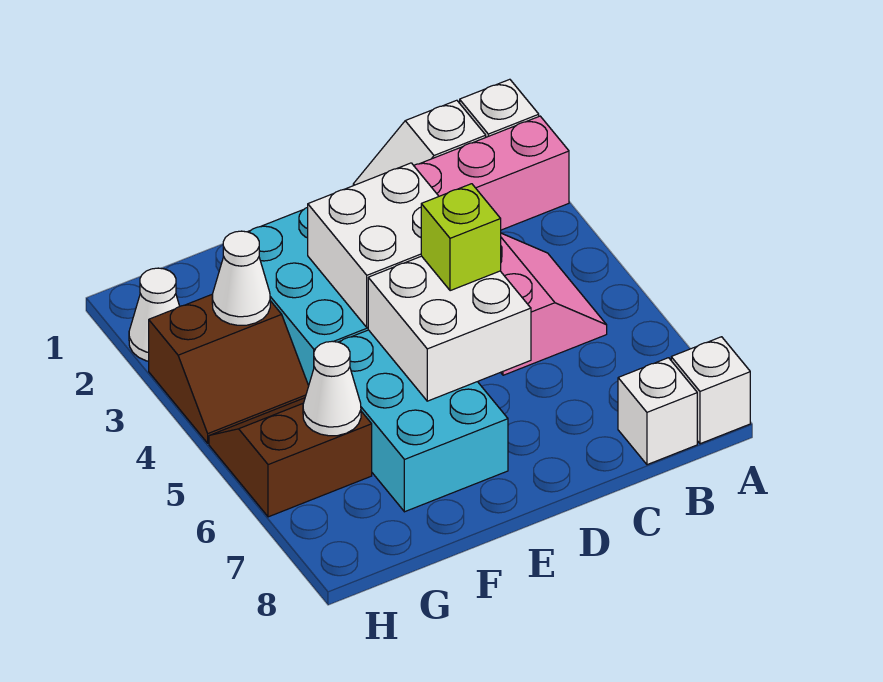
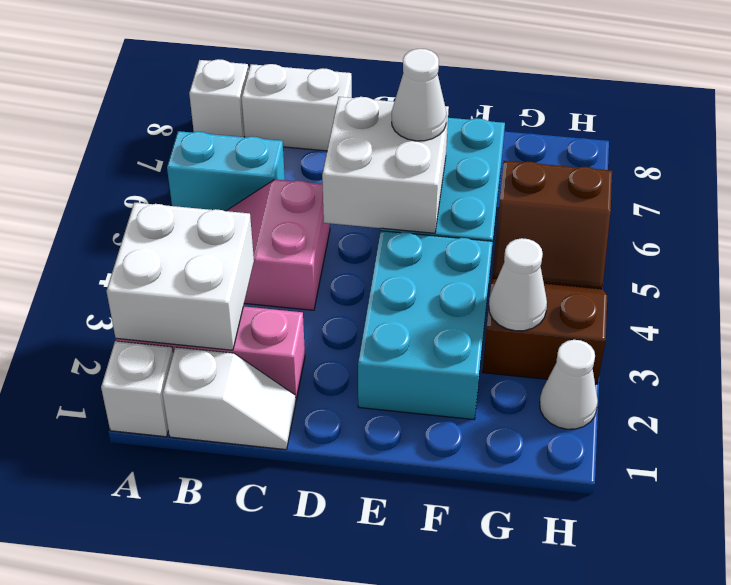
none -> cyan 1x2 brick [167,131,285,211]
white 1x1 brick [618,358,697,465] -> white 1x2 brick [242,64,352,151]
white 2x2 brick [308,163,439,328] -> white 2x2 brick moved to [107,203,254,350]
lime 1x1 brick [421,184,501,291] -> none
white 1x1 cone [303,341,361,436] -> white 1x1 cone moved to [392,49,446,141]

